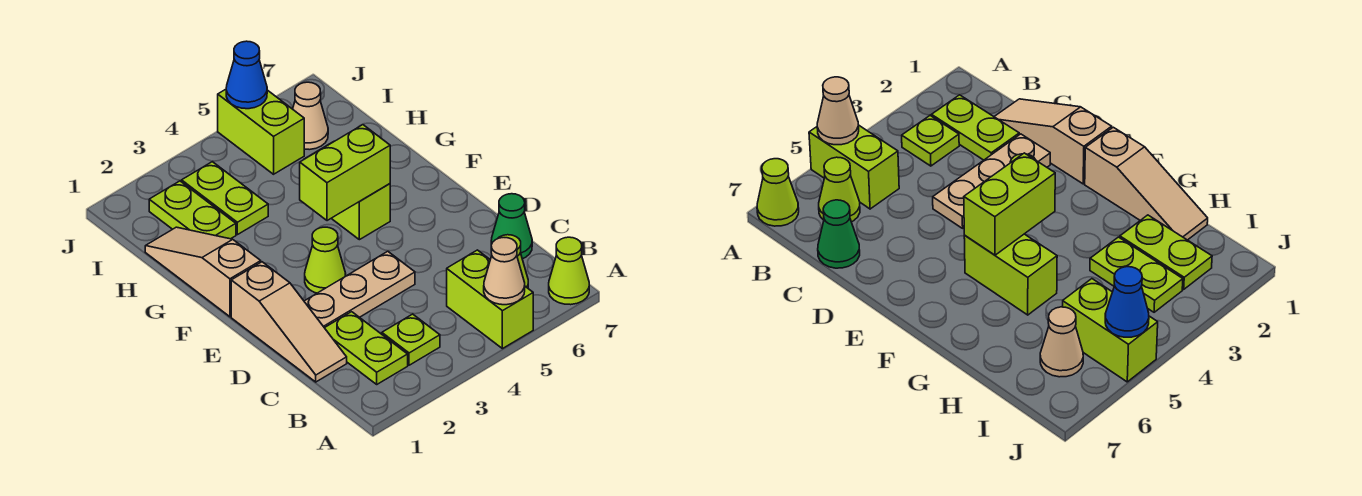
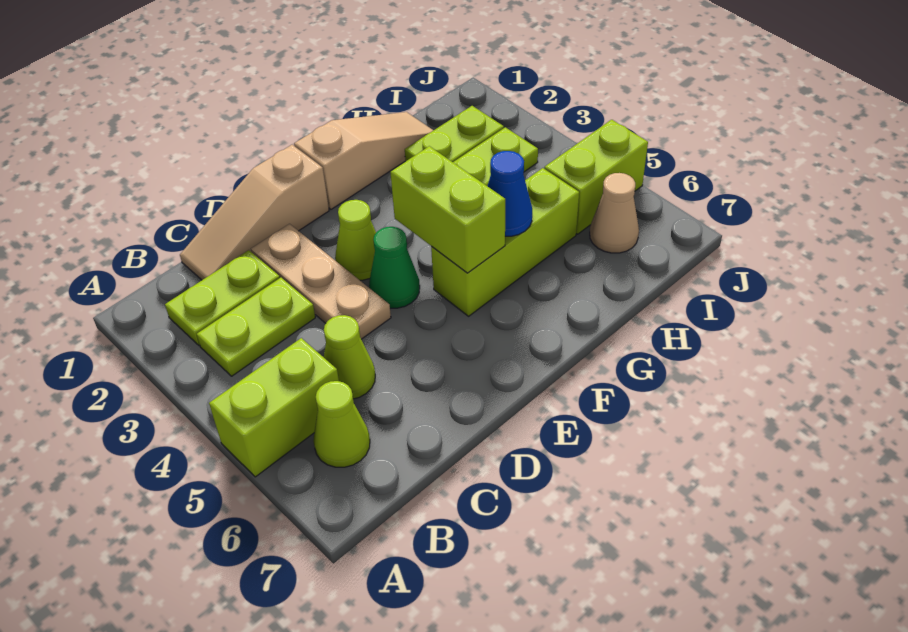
tan 1x1 cone [484,238,525,305] -> none
lime 1x1 cone [549,237,589,305] -> lime 1x1 cone moved to [324,315,375,399]
lime 1x1 plate [382,314,440,365] -> lime 1x2 plate [197,278,315,376]
green 1x1 cone [491,194,532,259] -> green 1x1 cone moved to [369,227,420,308]
lime 1x2 brick [305,142,390,240] -> lime 1x3 brick [431,168,579,316]
blue 1x1 cone [226,41,267,109] -> blue 1x1 cone moved to [488,151,532,236]

